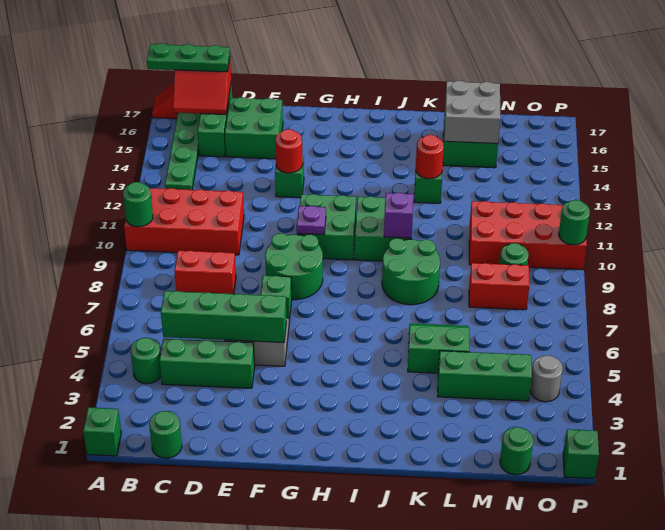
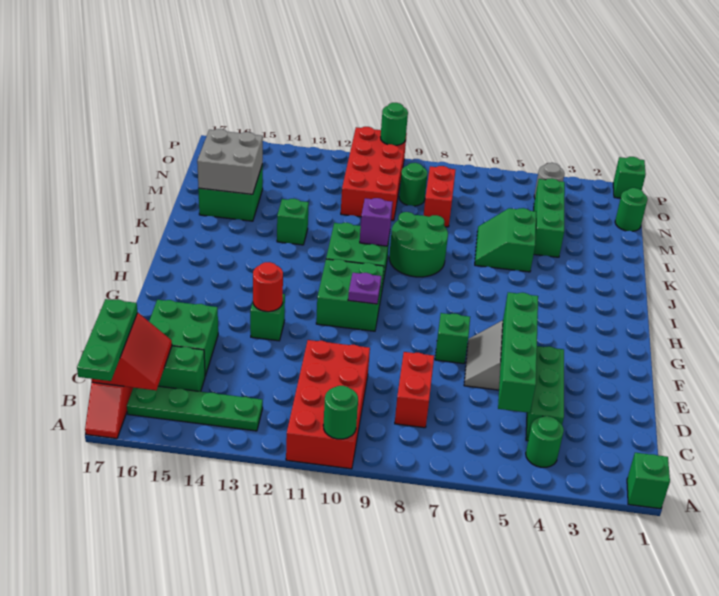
green 1x1 round brick [149,411,182,458] -> none
green 2x2 round brick [265,233,323,300] -> none
red 1x1 round brick [416,135,444,179] -> none

